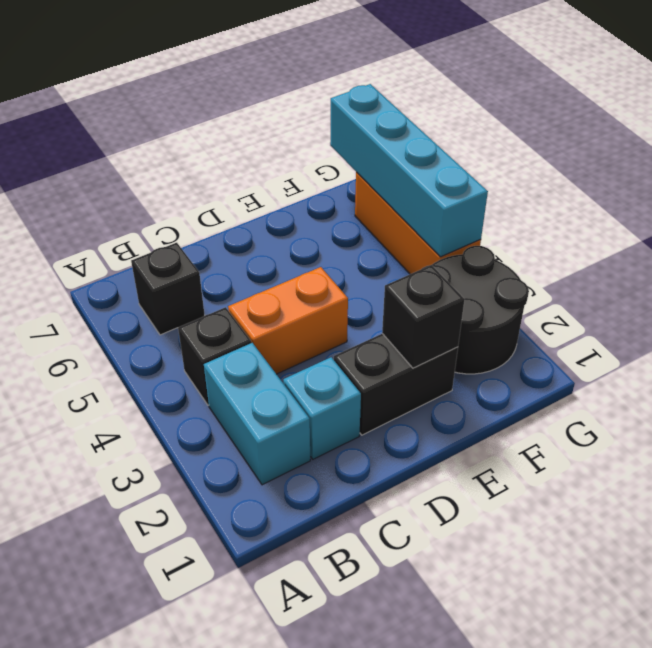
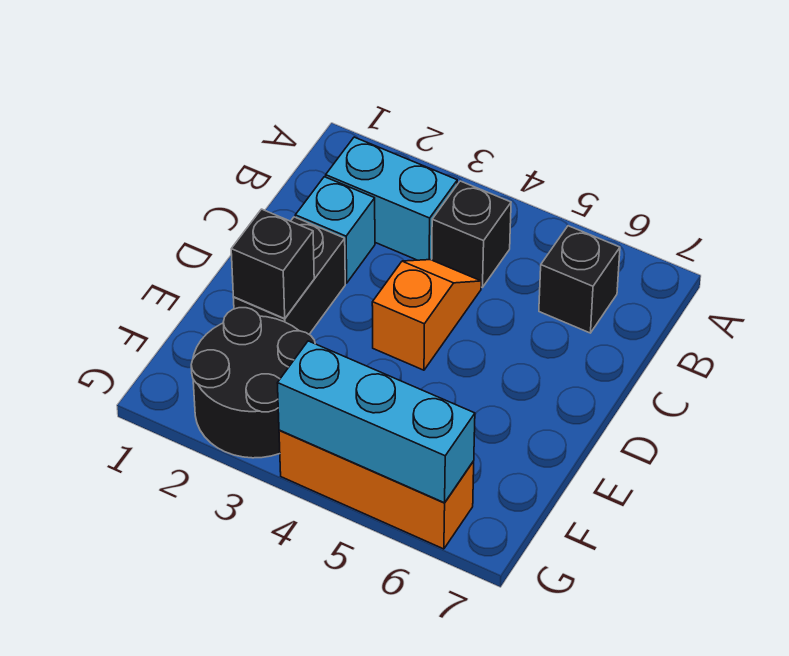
orange 1x2 brick [228,267,348,374] -> orange 1x2 slope [372,260,481,370]
cyan 1x4 brick [330,84,488,257] -> cyan 1x3 brick [278,341,475,503]

